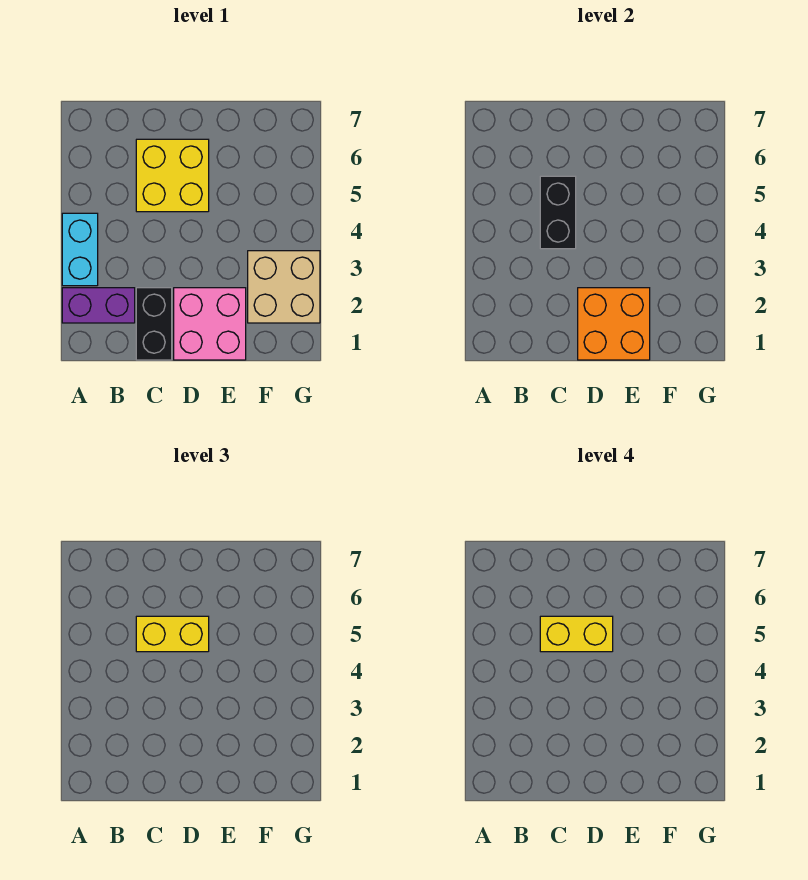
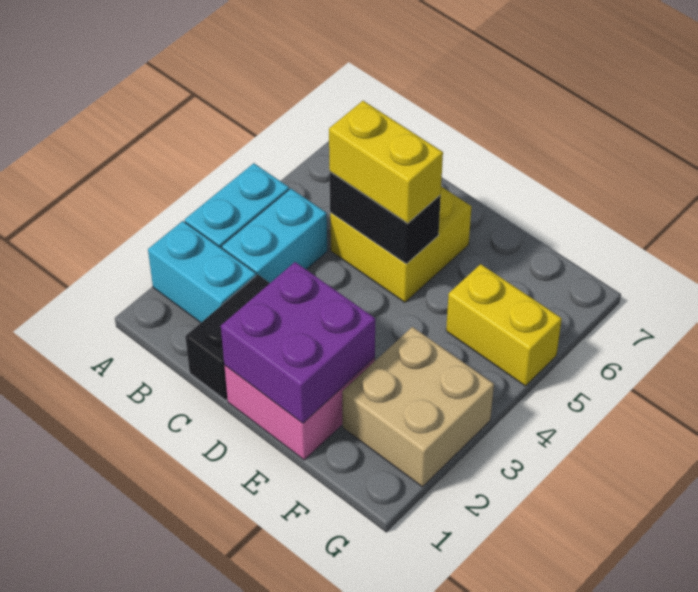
purple 1x2 brick [62,288,135,323] -> cyan 1x2 brick [148,221,256,323]
none -> cyan 1x2 brick [222,189,327,283]
black 1x2 brick [540,176,576,249] -> black 1x2 brick turned to [330,172,441,264]
yellow 1x2 brick [540,616,613,652] -> yellow 1x2 brick moved to [446,264,562,386]
orange 2x2 brick [578,288,650,360] -> purple 2x2 brick [221,262,375,423]

